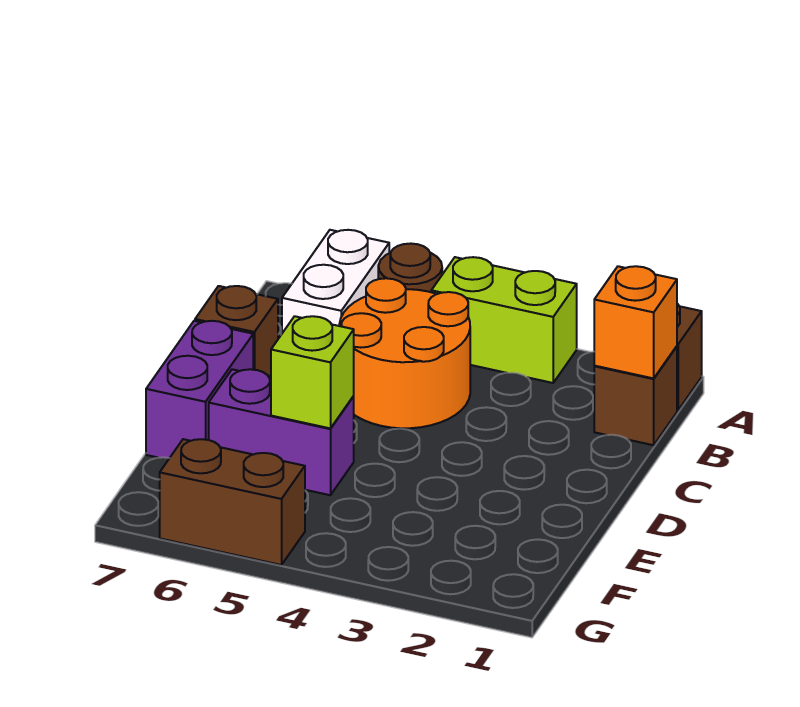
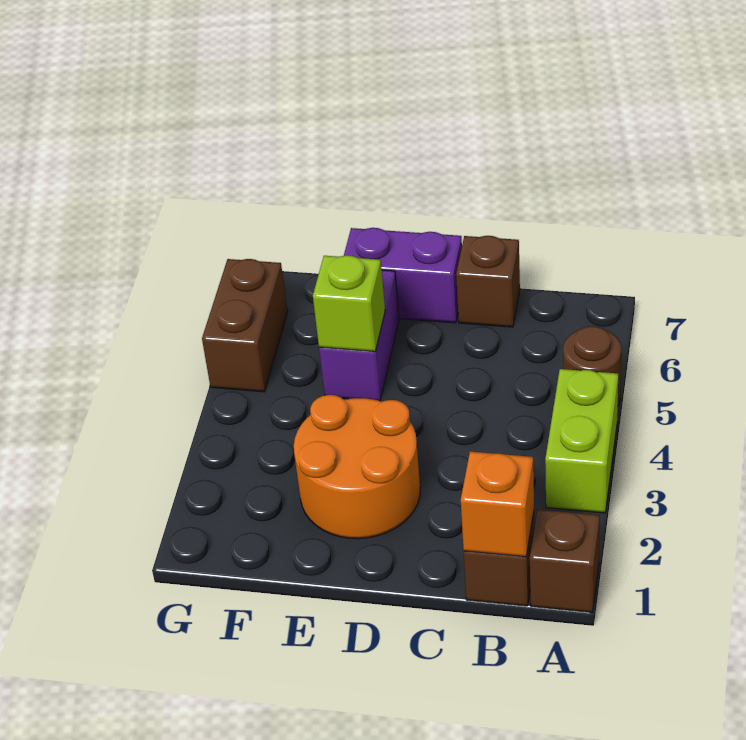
white 1x2 brick [282,230,389,333] -> none
orange 2x2 round brick [339,278,470,428] -> orange 2x2 round brick moved to [294,395,420,539]

